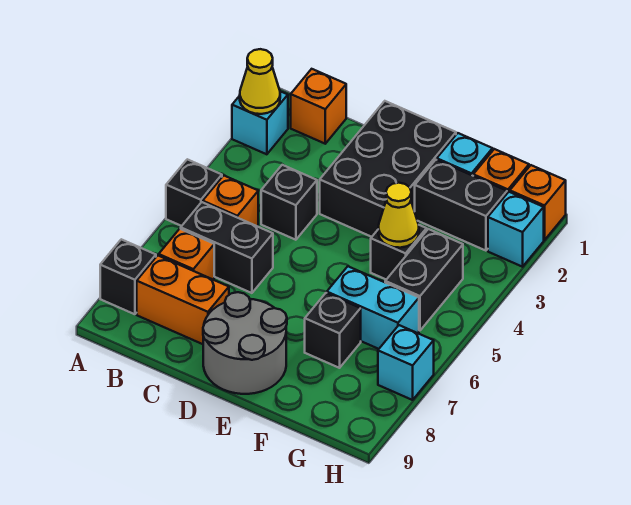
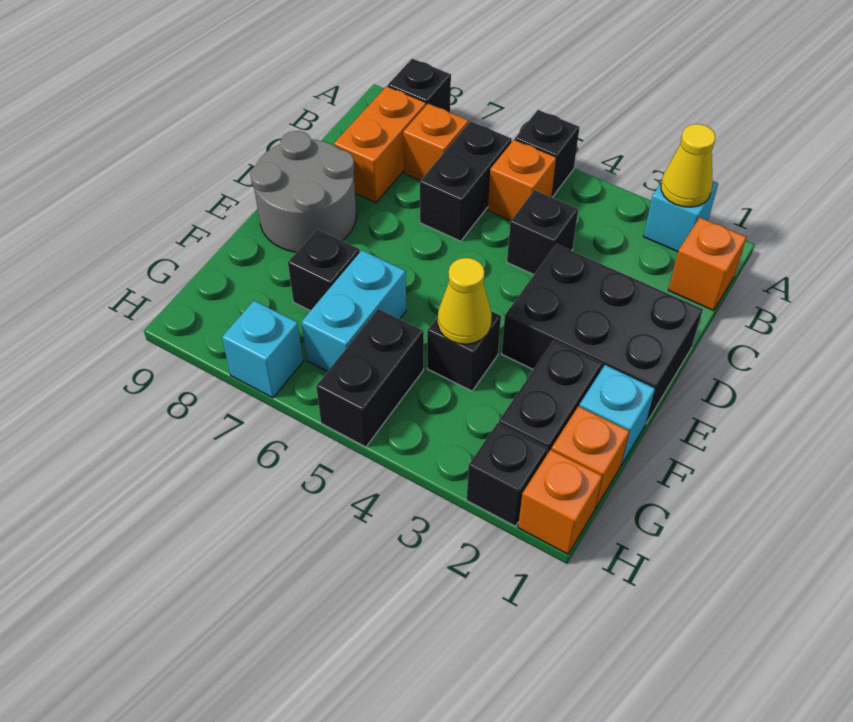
black 1x2 brick [385,229,463,331] -> black 1x2 brick turned to [316,309,424,447]
cyan 1x1 brick [488,192,544,267] -> black 1x1 brick [467,423,548,526]

